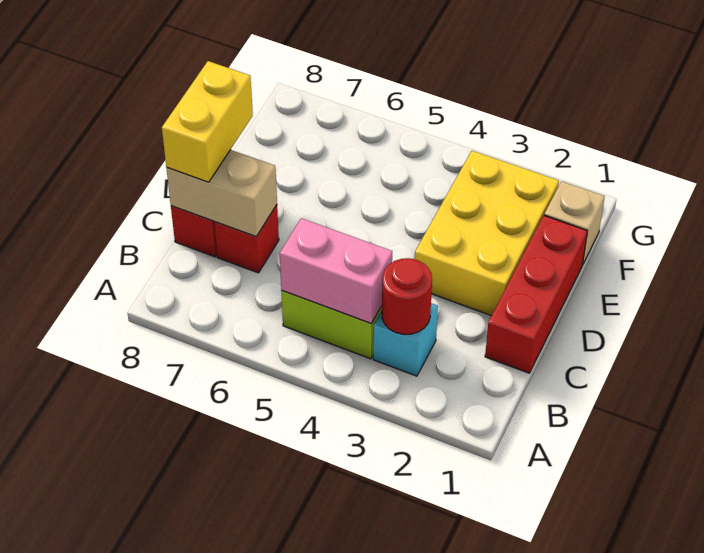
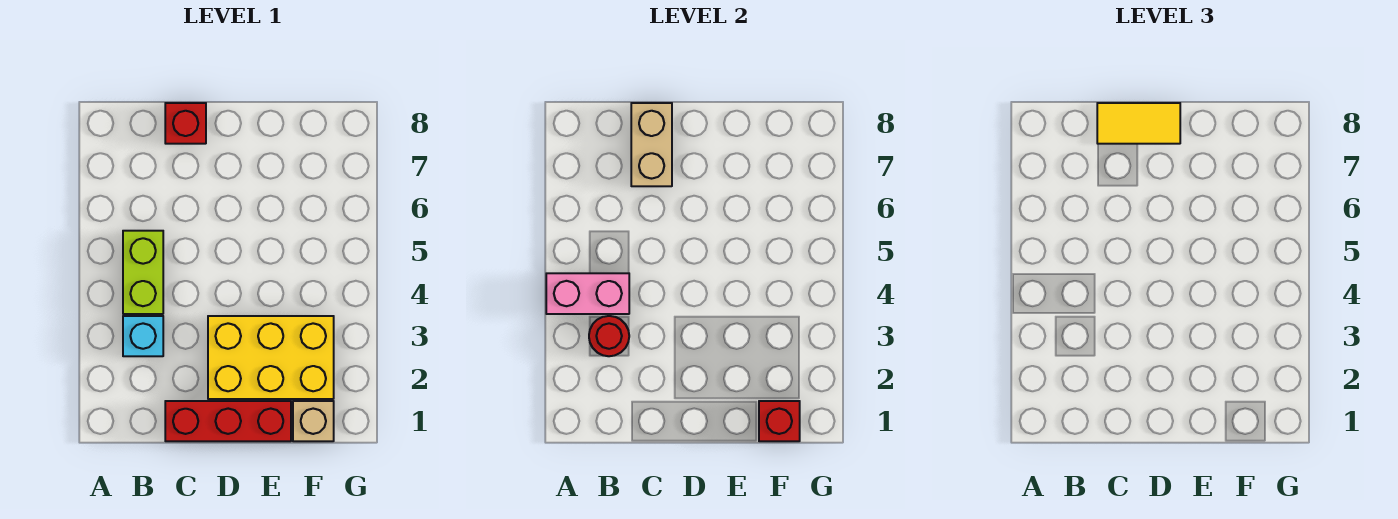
pink 1x2 brick [280,218,392,324] -> pink 1x2 brick turned to [546,273,629,314]
red 1x1 brick [214,205,279,273] -> red 1x1 brick moved to [759,401,800,441]
yellow 1x2 brick [162,61,253,182] -> yellow 1x2 tile [1097,103,1180,144]

